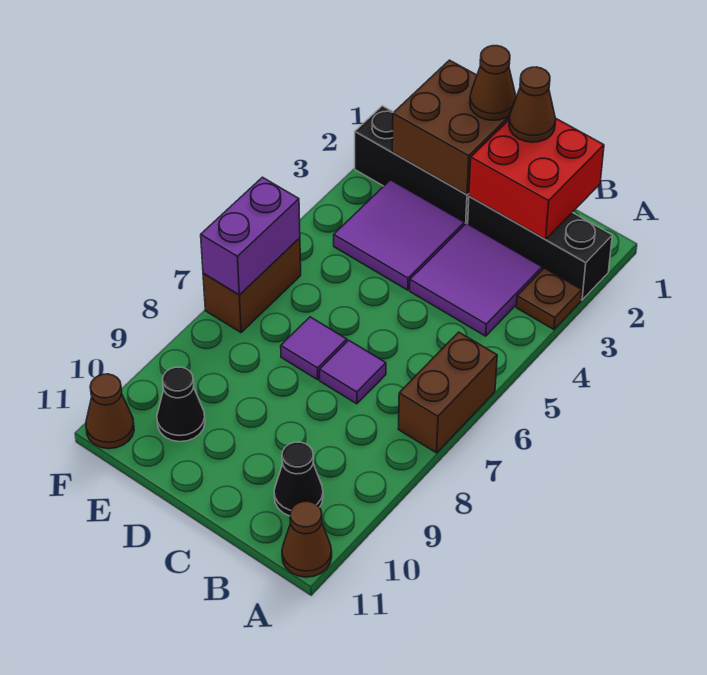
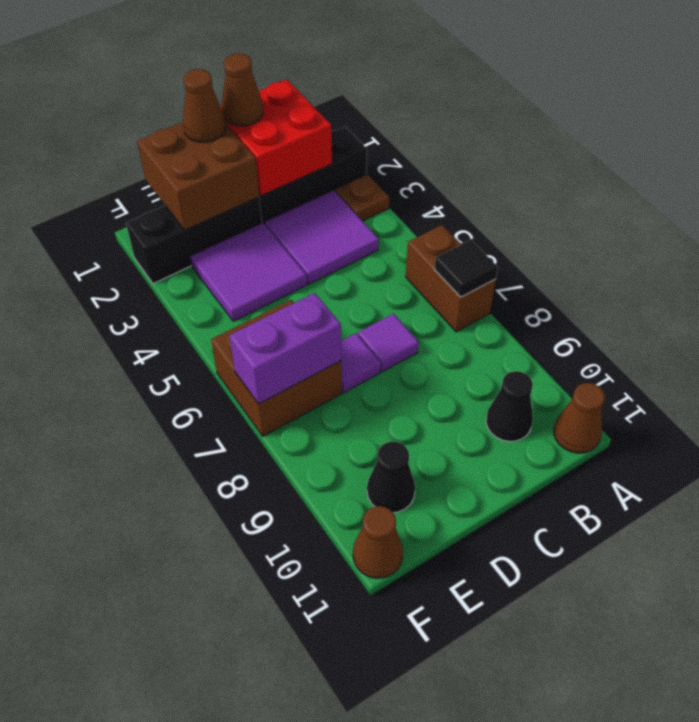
none -> black 1x1 tile [434,240,498,297]
brown 1x2 brick [203,238,301,332] -> brown 2x2 brick [211,300,342,436]
purple 1x2 brick [201,177,300,295] -> purple 1x2 brick turned to [229,293,341,404]

